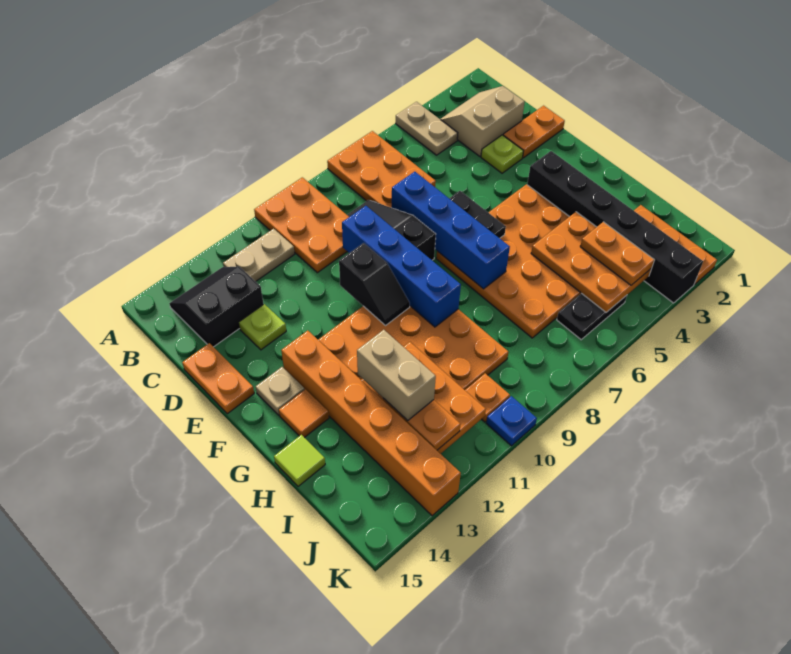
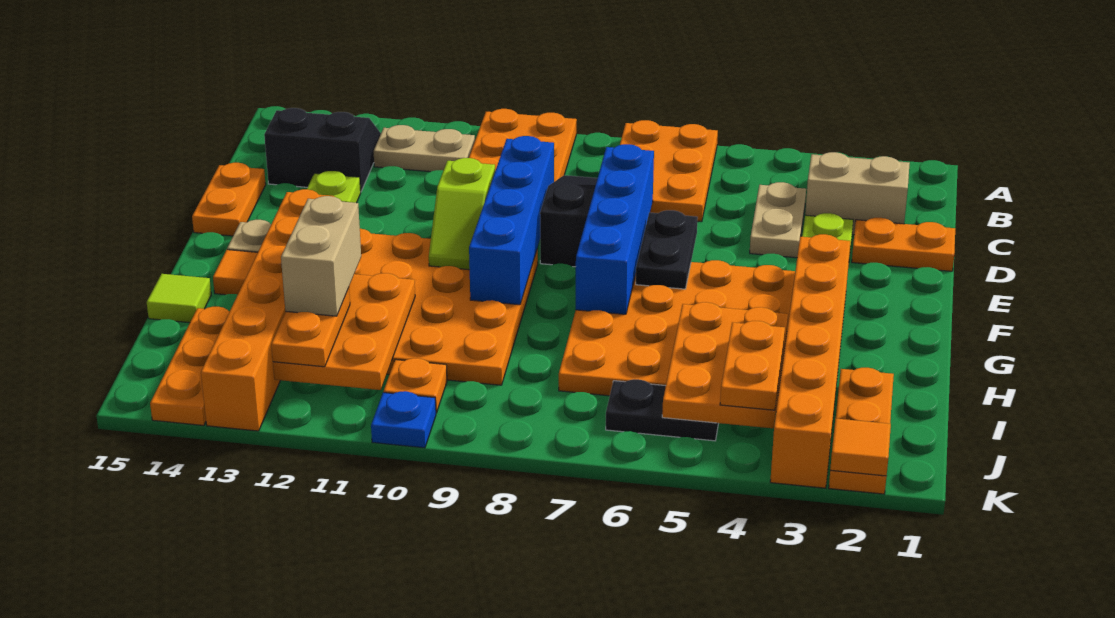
tan 1x2 plate [396,102,458,155] -> tan 1x2 plate moved to [750,182,806,258]
black 1x2 slope [339,243,410,325] -> lime 1x2 slope [429,158,495,270]
black 1x6 brick [527,151,703,303] -> orange 1x6 brick [770,234,851,488]
none -> orange 1x3 plate [150,307,229,426]
none -> orange 1x1 tile [830,418,891,476]

